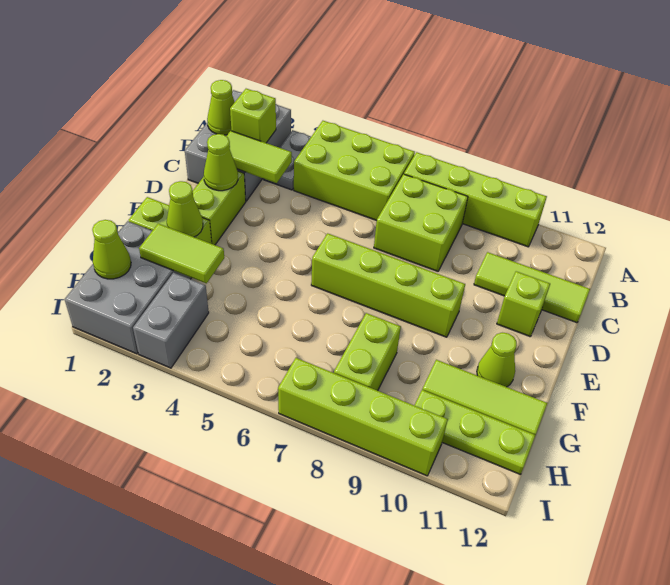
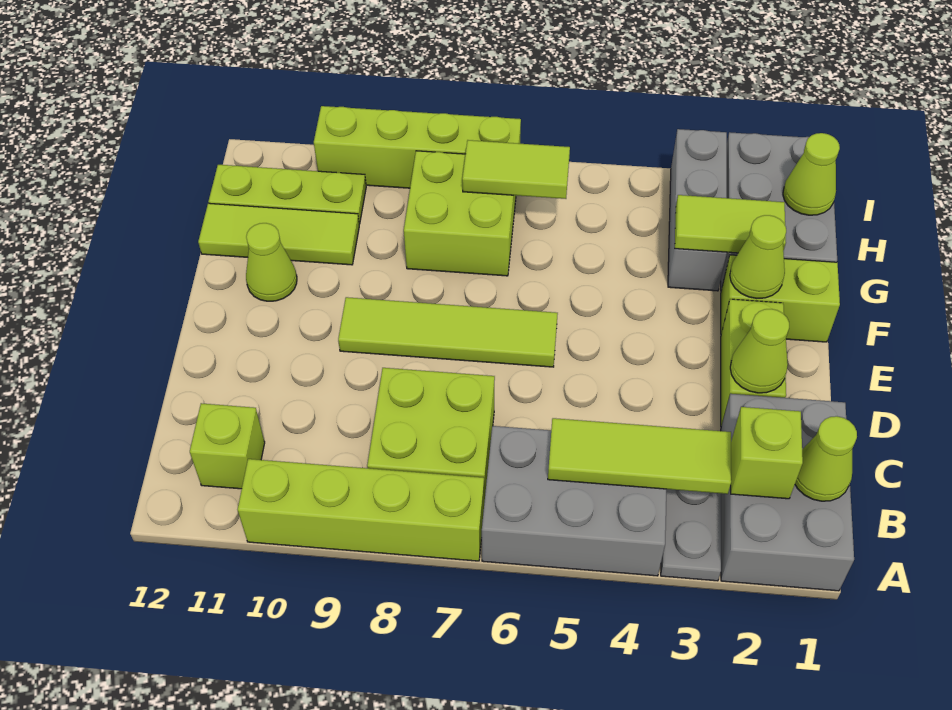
lime 2x3 brick [294,121,415,221] -> grey 2x3 brick [482,426,666,576]
lime 1x2 tile [227,131,292,183] -> lime 1x2 tile moved to [462,140,570,199]
lime 1x3 tile [474,252,590,323] -> lime 1x3 tile moved to [548,418,731,494]
lime 1x1 brick [497,271,550,337] -> lime 1x1 brick moved to [190,403,265,489]
lime 1x4 brick [311,233,465,337] -> lime 1x4 tile [338,297,558,367]
lime 1x2 brick [334,313,401,391] -> lime 2x2 brick [404,151,516,276]
grey 1x2 brick [133,273,209,368] -> grey 1x3 brick [668,129,727,291]

